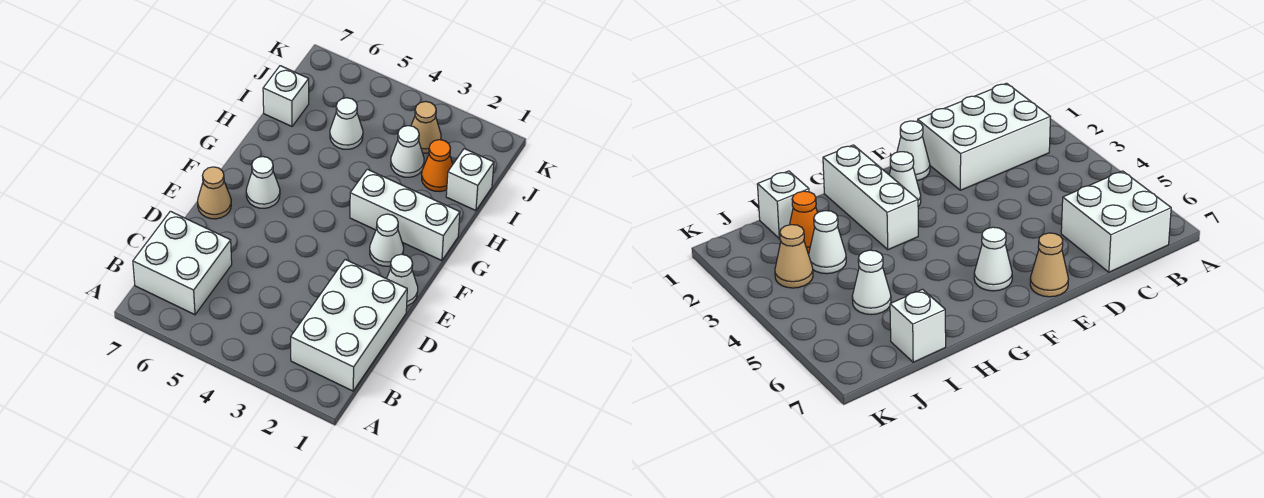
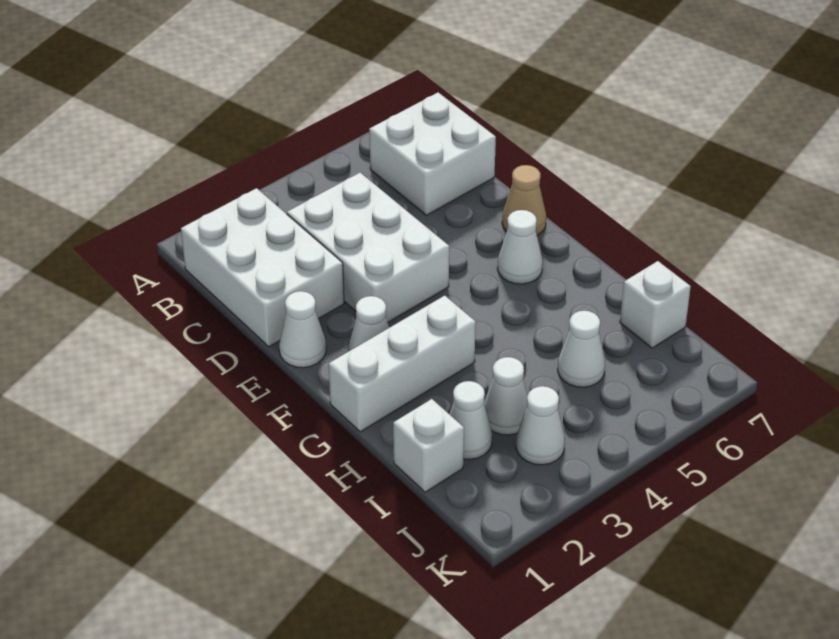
none -> white 2x3 brick [287,173,449,322]
orange 1x1 cone [422,140,453,191] -> white 1x1 cone [450,381,492,460]
tan 1x1 cone [411,102,441,153] -> white 1x1 cone [516,386,565,465]

